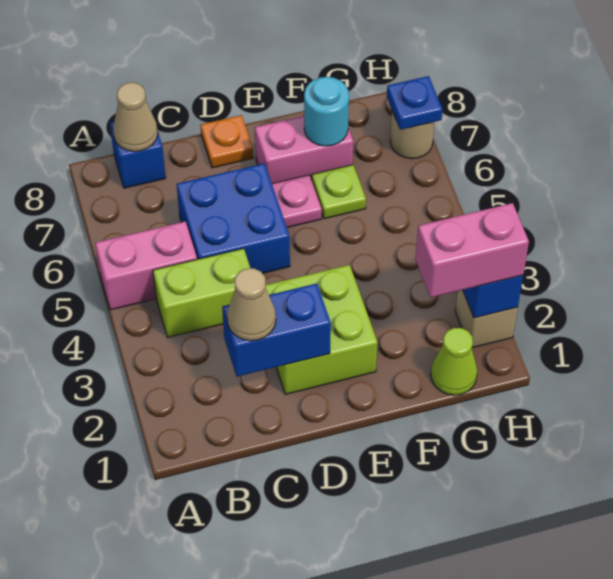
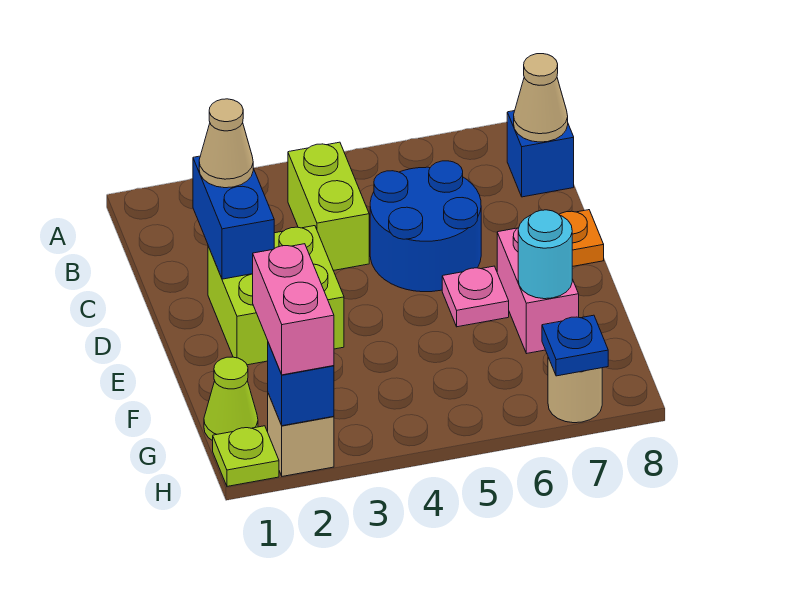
pink 1x2 brick [95,221,197,310] -> none
blue 2x2 brick [177,163,290,273] -> blue 2x2 round brick [370,161,481,292]
lime 1x1 plate [312,165,366,219] -> lime 1x1 plate moved to [213,426,279,486]

